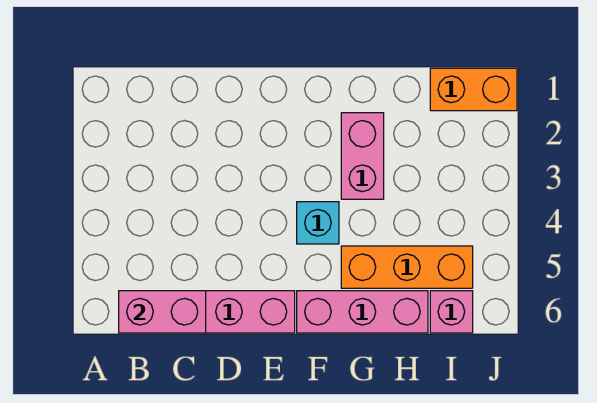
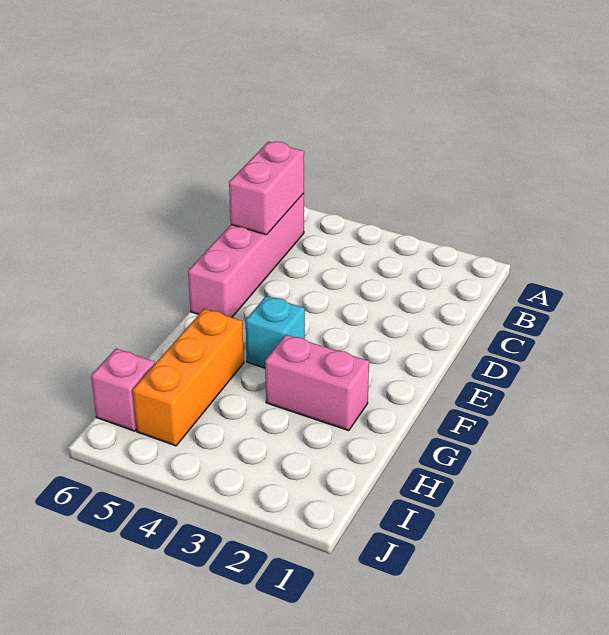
pink 1x3 brick [297,291,428,333] -> none
orange 1x2 brick [430,68,517,111] -> none

